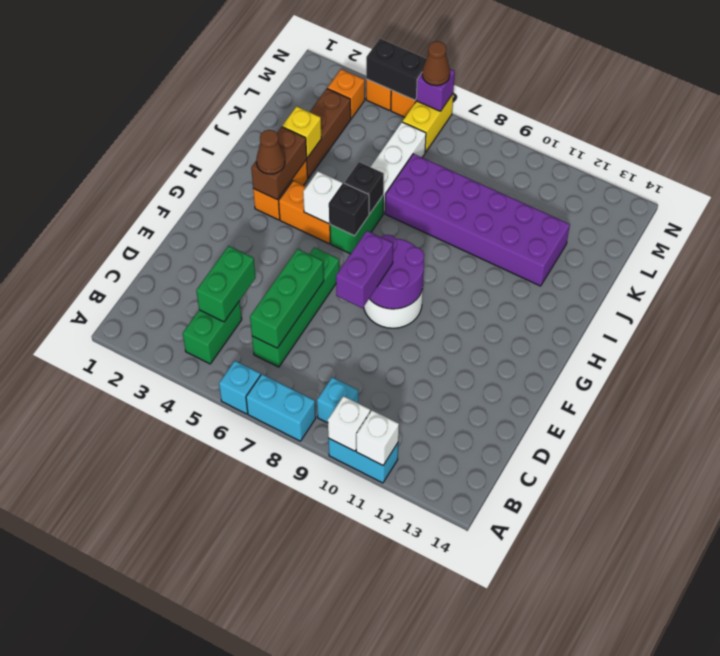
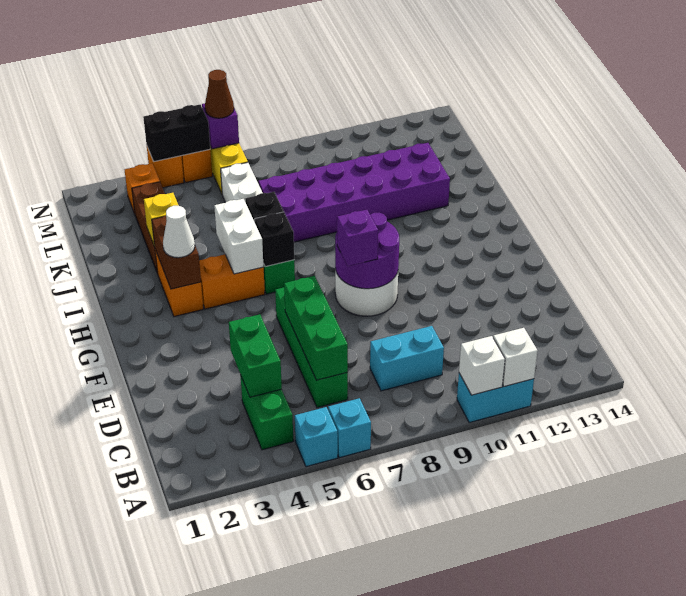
cyan 1x2 brick [246,374,316,441] -> cyan 1x2 brick moved to [370,326,444,391]
cyan 1x1 brick [317,377,358,423] -> cyan 1x1 brick moved to [295,407,338,467]
purple 1x2 brick [336,231,393,308] -> purple 1x1 brick [337,210,378,266]
brown 1x1 cone [256,130,285,174] -> white 1x1 cone [163,206,195,258]
white 1x1 brick [303,171,343,224] -> white 1x2 brick [214,199,264,274]

